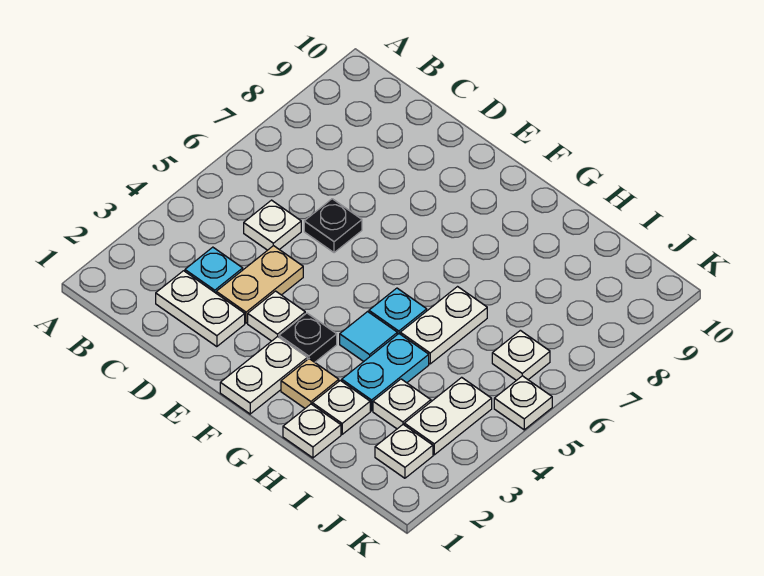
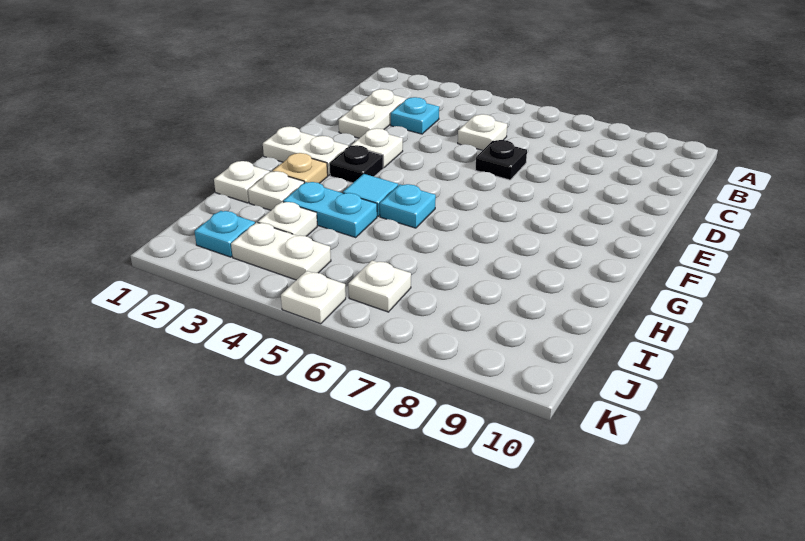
tan 1x2 plate [216,246,303,323] -> none
white 1x2 plate [400,287,487,364] -> none
white 1x1 plate [375,425,433,478] -> cyan 1x1 plate [195,211,255,257]

